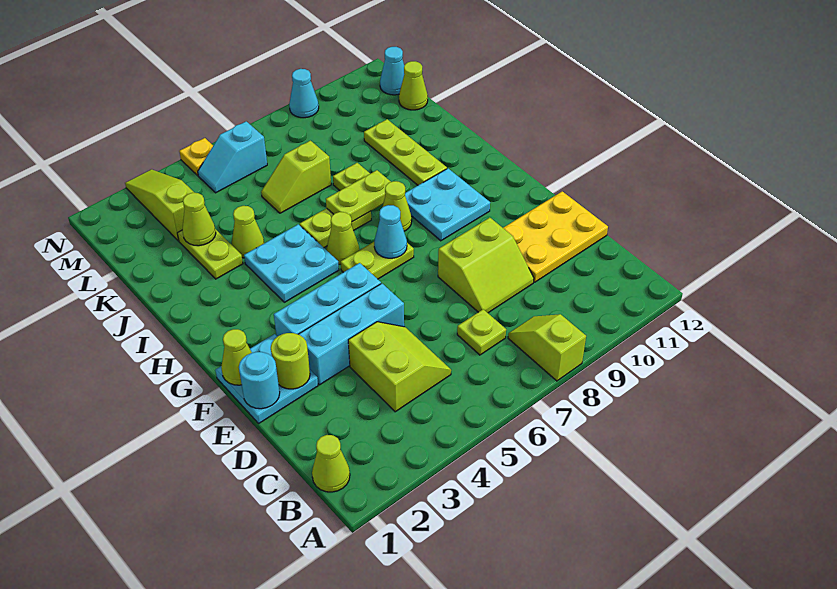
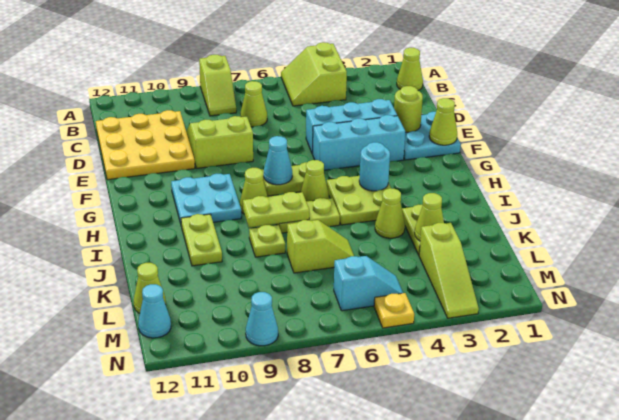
lime 2x2 slope [348,322,451,412] -> lime 2x2 slope moved to [281,42,347,106]
lime 1x1 plate [457,309,506,355] -> lime 1x1 cone [240,81,267,127]
yellow 2x3 plate [503,191,608,282] -> yellow 3x3 plate [96,110,195,180]
cyan 1x1 round brick [239,352,280,409] -> cyan 1x1 round brick moved to [359,142,390,191]
cyan 2x2 plate [244,224,339,302] -> lime 2x2 plate [327,176,391,225]
lime 1x3 plate [364,119,447,185] -> lime 1x2 plate [181,214,222,266]

